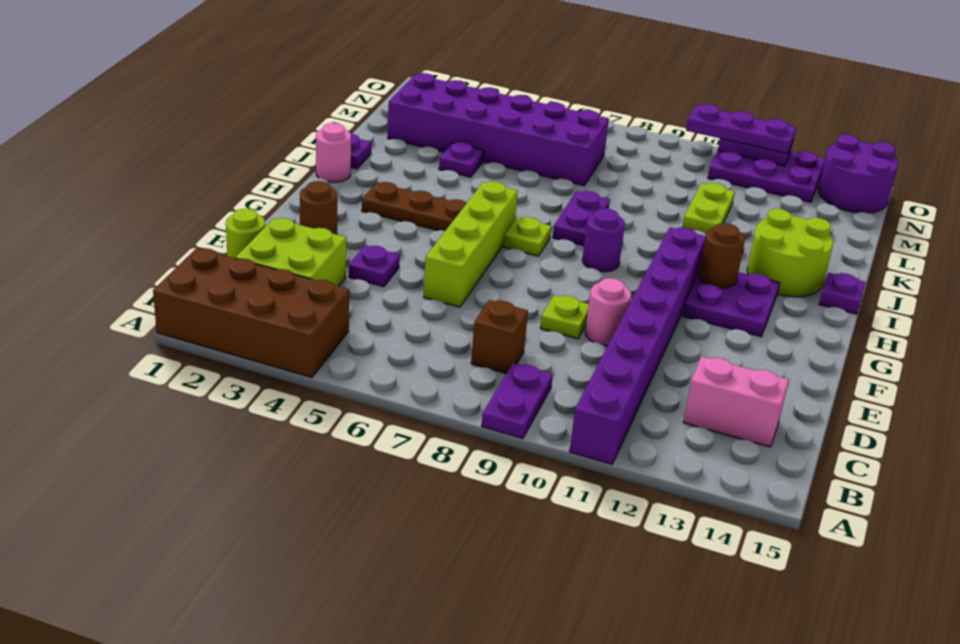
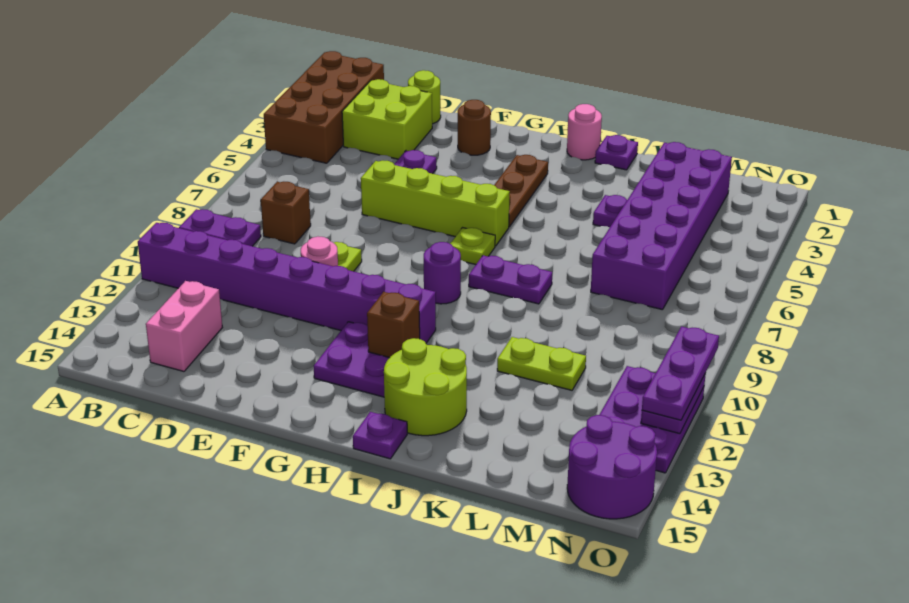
brown 1x1 round brick [699,223,745,288] -> brown 1x1 brick [367,292,420,358]

